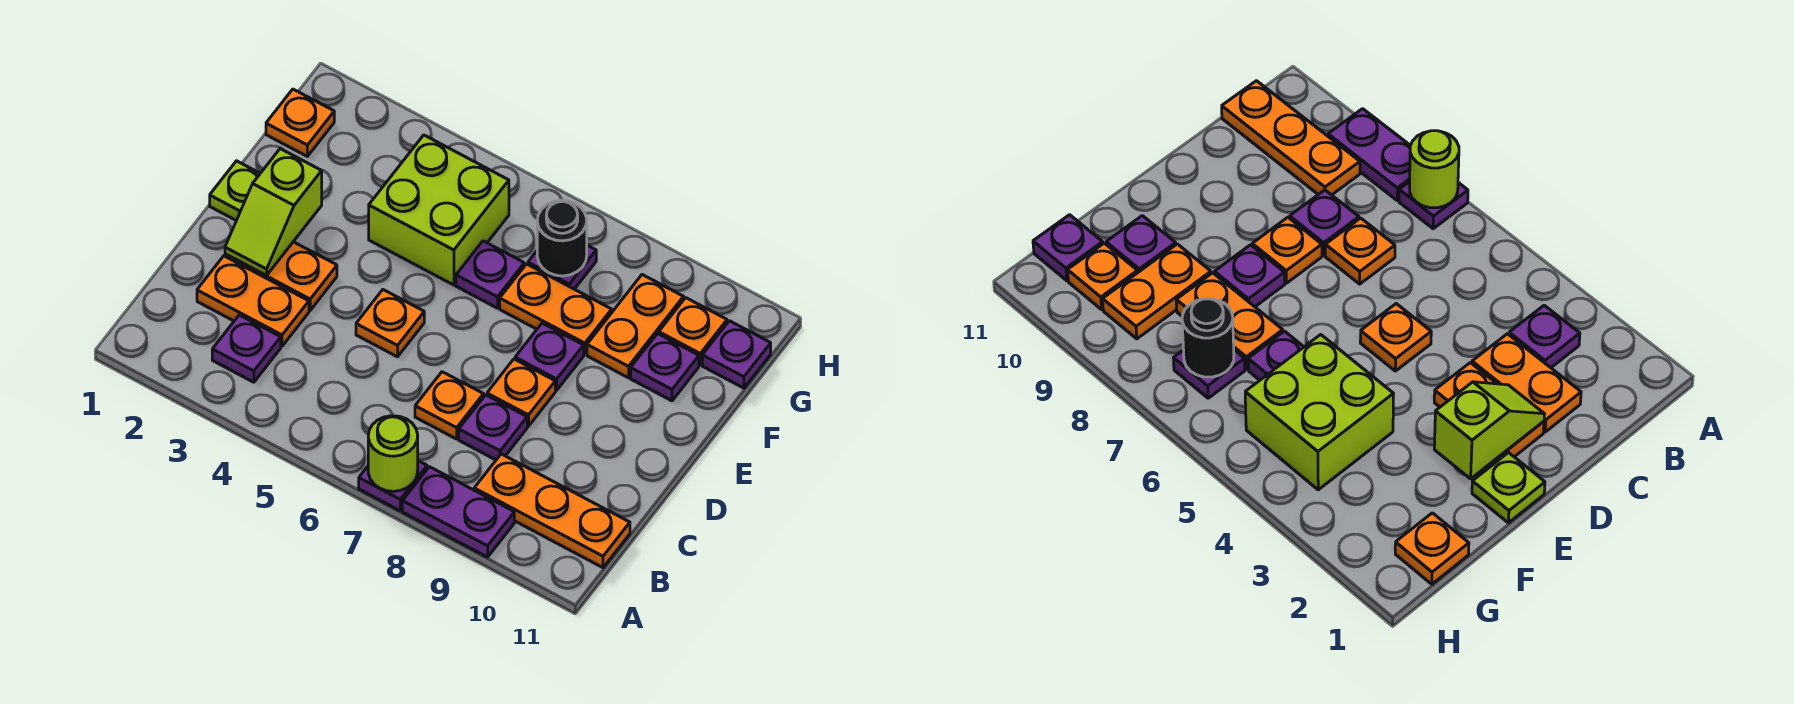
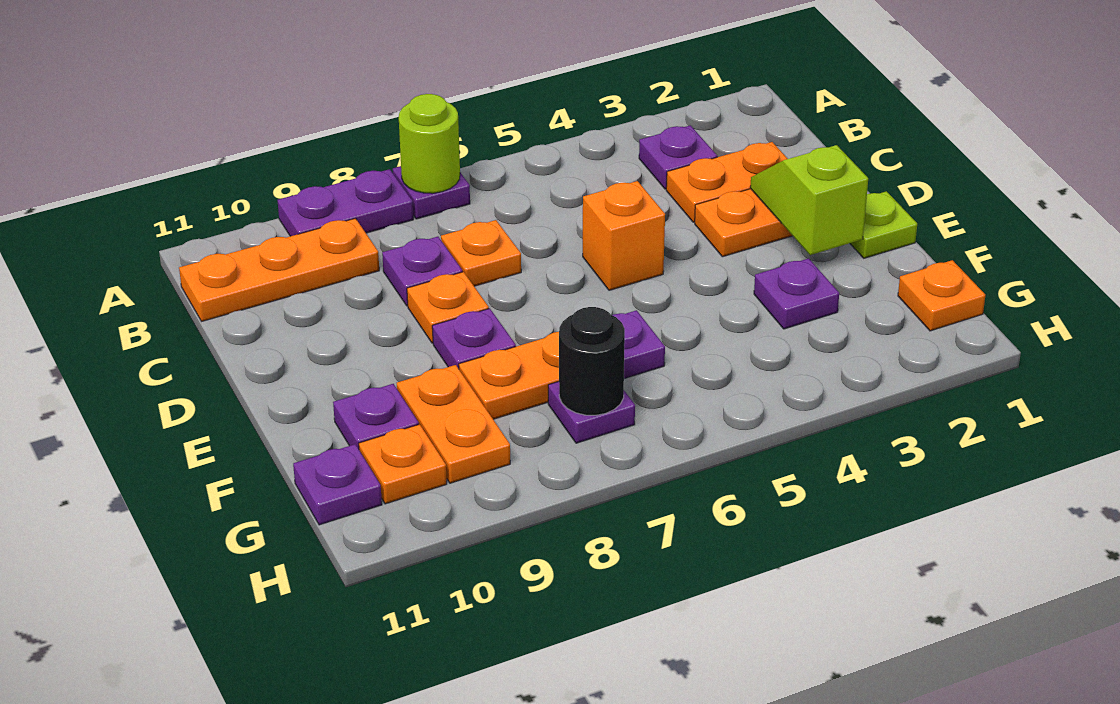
orange 1x1 plate [356,290,424,357] -> orange 1x1 brick [583,181,665,290]
none -> purple 1x1 plate [754,258,839,329]
lime 2x2 brick [369,135,509,285] -> none

